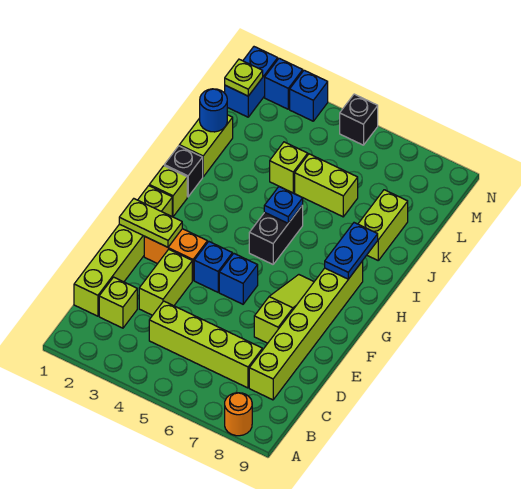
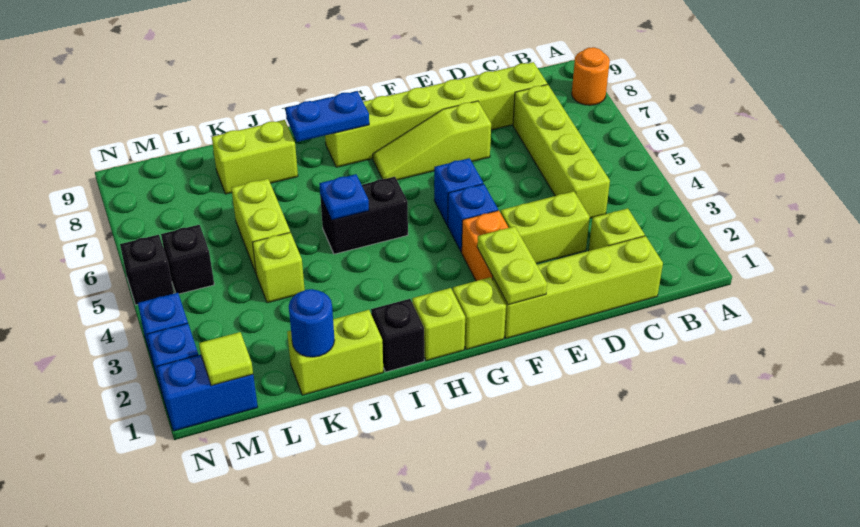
lime 1x1 plate [225,59,263,96] -> lime 1x1 tile [199,332,253,386]
none -> black 1x1 brick [161,225,214,294]

